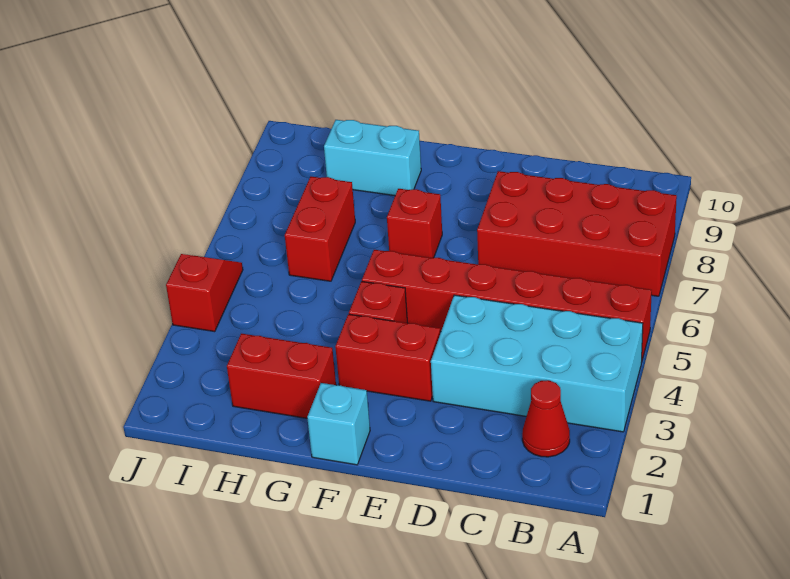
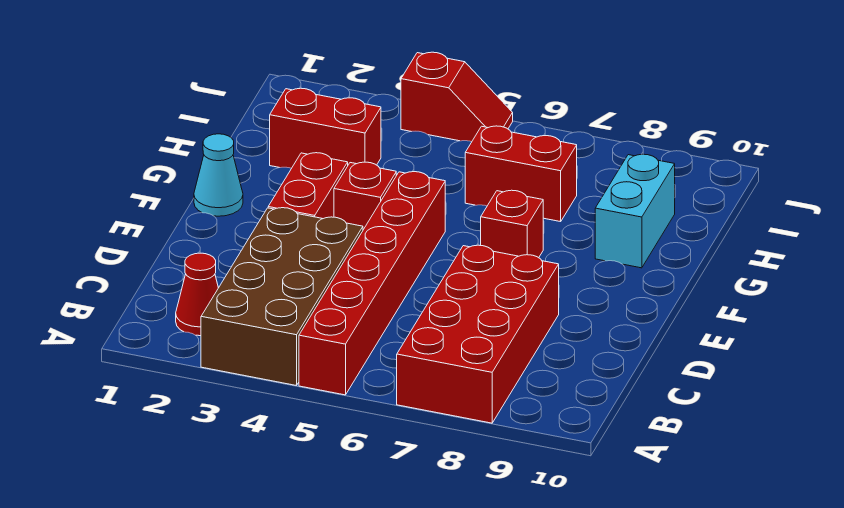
cyan 2x4 brick [431,295,643,432] -> brown 2x4 brick [201,208,363,386]
cyan 1x1 brick [307,383,370,465] -> cyan 1x1 cone [194,134,243,216]
red 1x2 brick [227,334,336,418] -> red 1x2 brick turned to [270,88,381,168]

